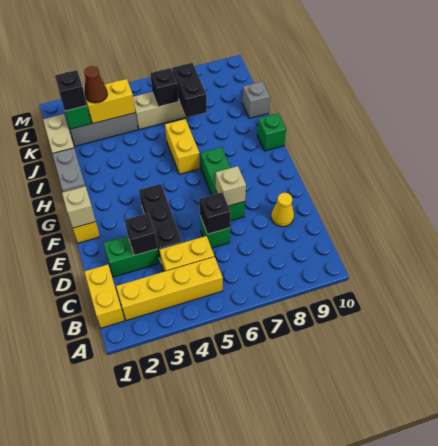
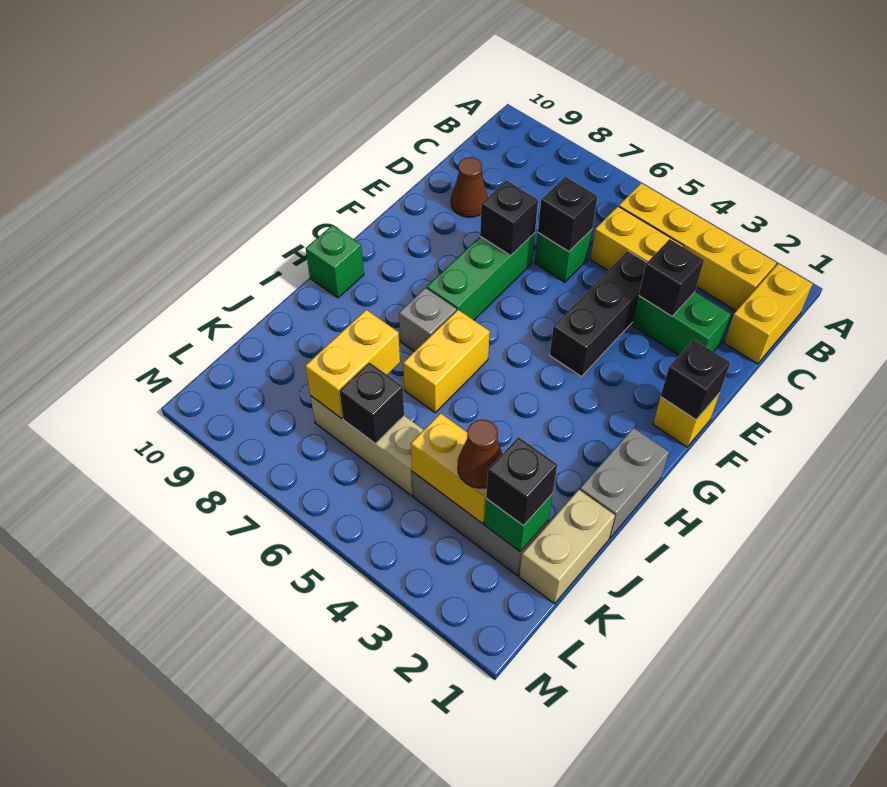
yellow 1x1 cone [271,193,294,227] -> brown 1x1 cone [451,157,488,217]
tan 1x1 brick [215,166,246,206] -> black 1x1 brick [480,180,538,255]
tan 1x1 brick [62,186,96,228] -> black 1x1 brick [661,339,730,420]
black 1x2 brick [172,63,207,118] -> yellow 1x2 brick [305,310,400,418]
grey 1x1 brick [242,81,270,118] -> grey 1x1 brick moved to [399,288,456,352]

